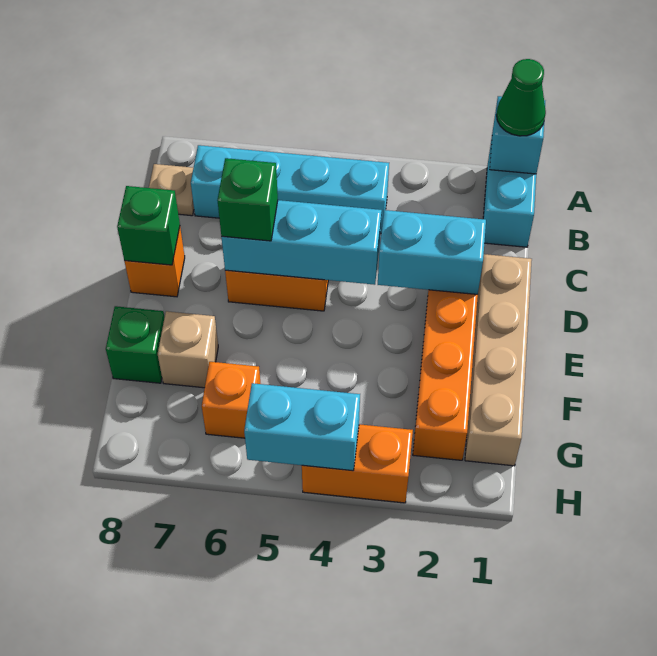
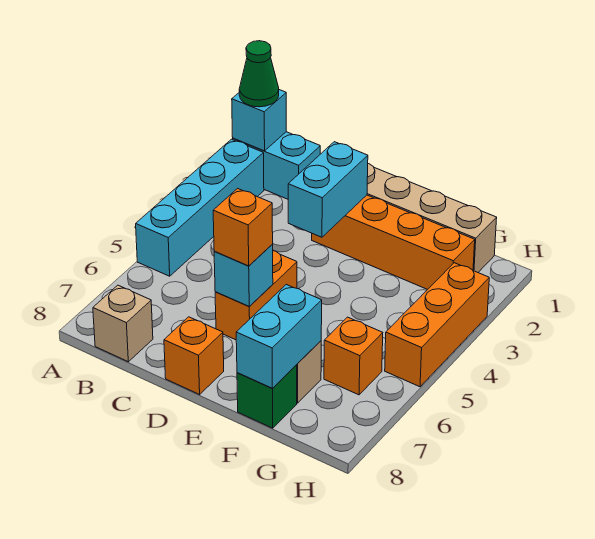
cyan 1x4 brick [191,145,389,233] -> cyan 1x4 brick moved to [136,139,264,276]
tan 1x1 plate [149,164,194,216] -> tan 1x1 brick [93,285,153,362]
cyan 1x3 brick [221,200,382,285] -> cyan 1x1 brick [214,245,273,306]
green 1x1 brick [218,158,278,241] -> orange 1x1 brick [213,188,273,266]
green 1x1 brick [117,186,180,265] -> none
orange 1x2 brick [302,424,413,503] -> orange 1x3 brick [385,263,489,387]
cyan 1x2 brick [244,383,360,471] -> cyan 1x2 brick moved to [236,285,322,388]

